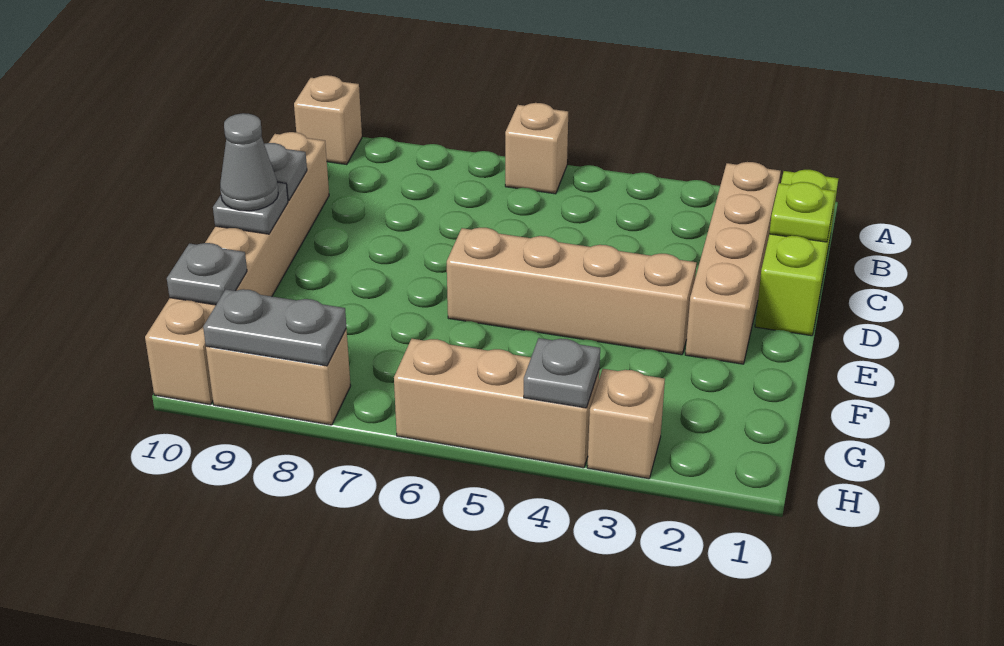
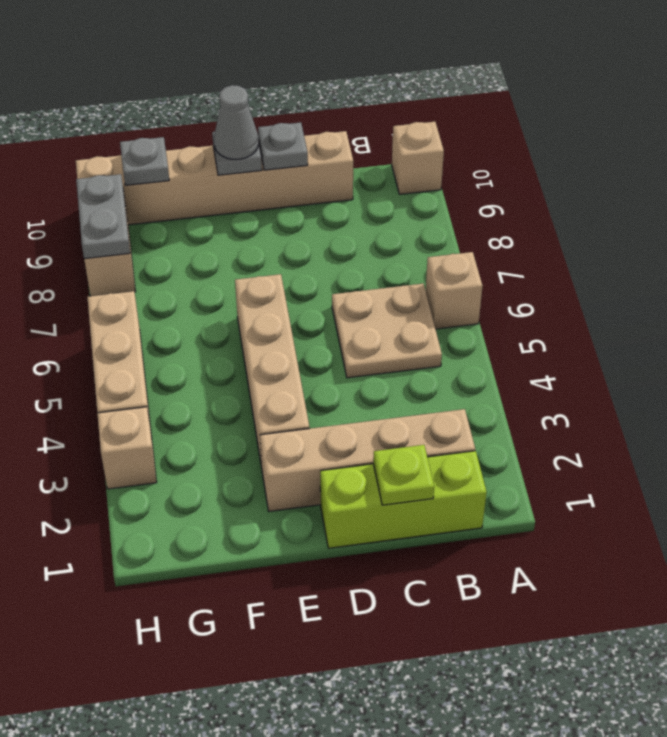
none -> tan 2x2 plate [332,284,442,378]
grey 1x1 plate [524,338,600,408] -> none

